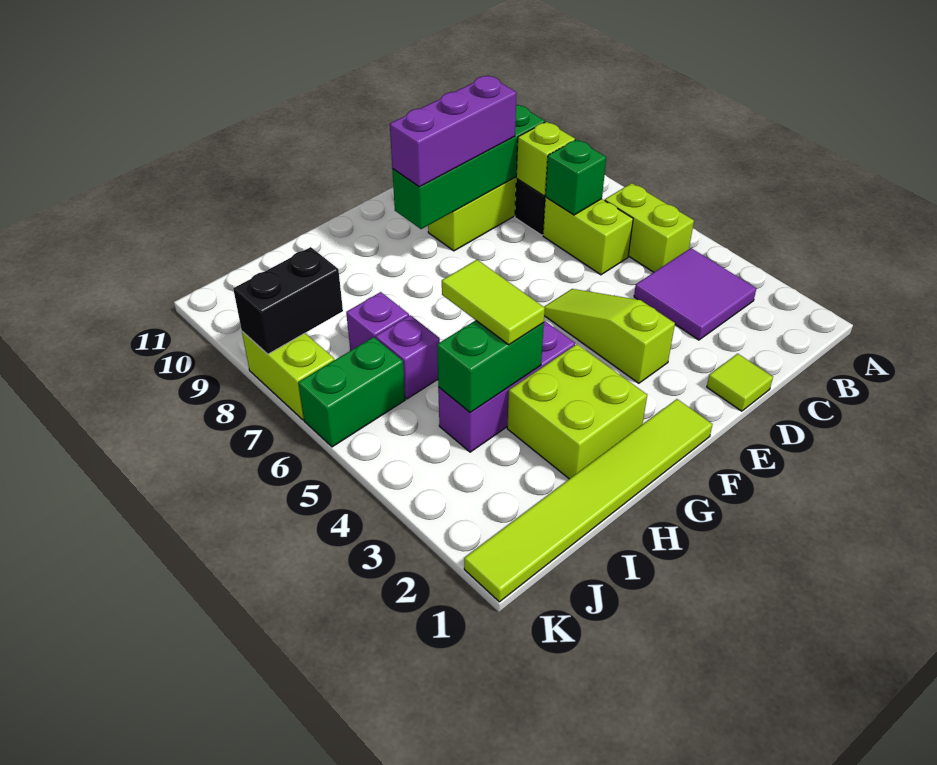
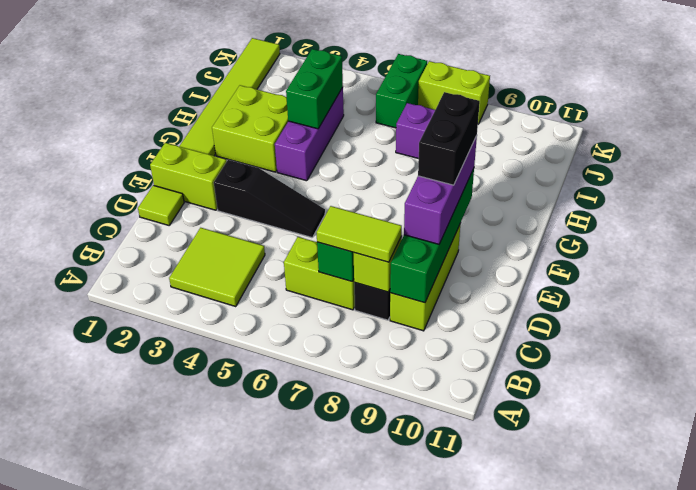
purple 2x2 tile [634,248,756,340] -> lime 2x2 tile [169,228,265,307]
lime 1x2 brick [605,183,694,272] -> lime 1x2 brick moved to [150,143,227,210]
lime 1x3 slope [544,289,675,383] -> black 1x3 slope [214,160,325,238]
lime 1x2 tile [442,260,545,345] -> lime 1x2 tile moved to [316,206,402,262]
purple 1x1 brick [376,315,440,399] -> none
black 1x2 brick [233,247,343,354] -> black 1x2 brick moved to [418,92,480,185]

